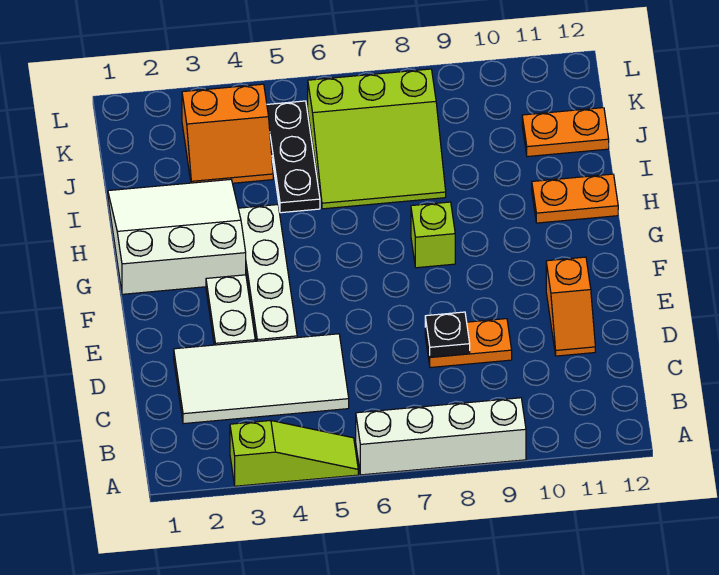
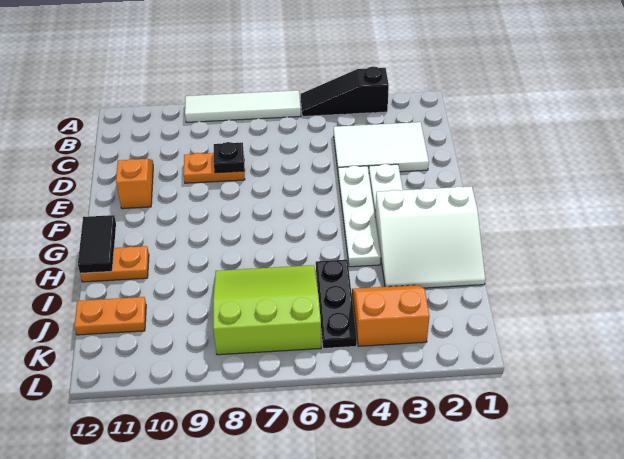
lime 1x3 slope [230,421,358,486] -> black 1x3 slope [301,67,389,116]
white 1x4 brick [356,398,526,475] -> white 1x4 tile [185,90,301,122]
white 2x4 tile [174,334,349,424] -> white 2x3 tile [334,122,429,172]
lime 1x1 brick [411,202,455,268] -> none
none -> black 1x2 tile [78,215,116,273]

